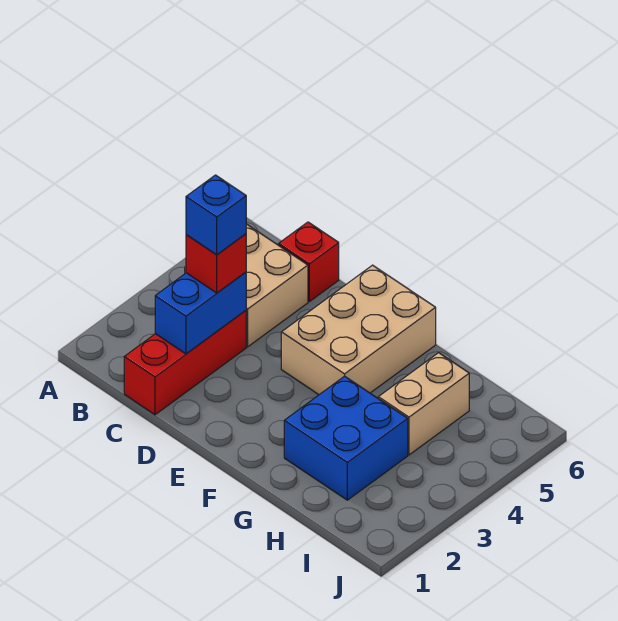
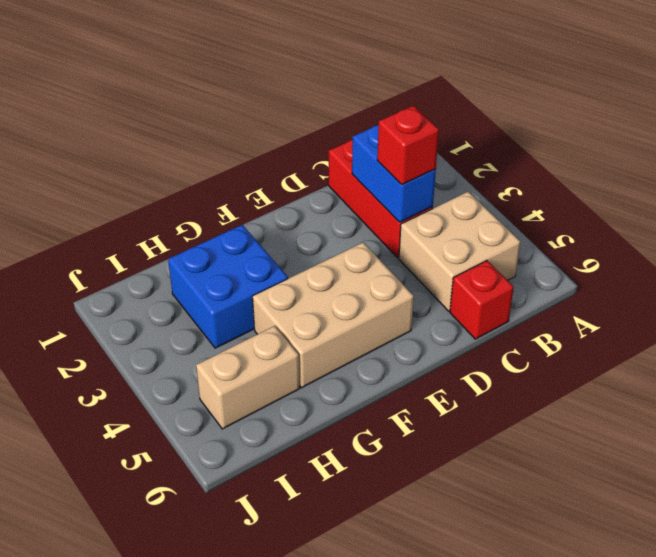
blue 1x1 brick [186,175,246,255] -> none
tan 2x3 brick [281,265,436,395] -> tan 2x3 brick turned to [253,242,414,388]
tan 1x2 brick [378,353,469,455] -> tan 1x2 brick turned to [196,326,300,429]

